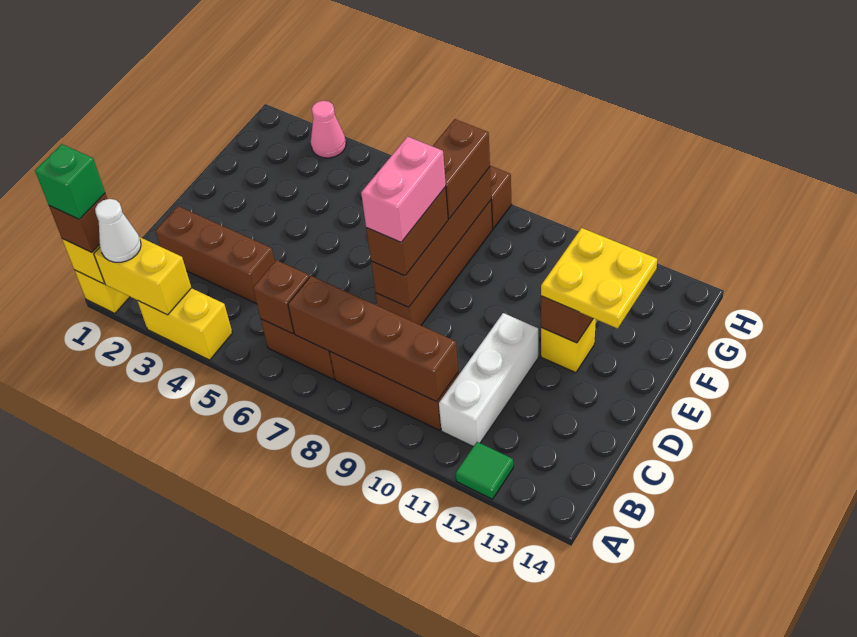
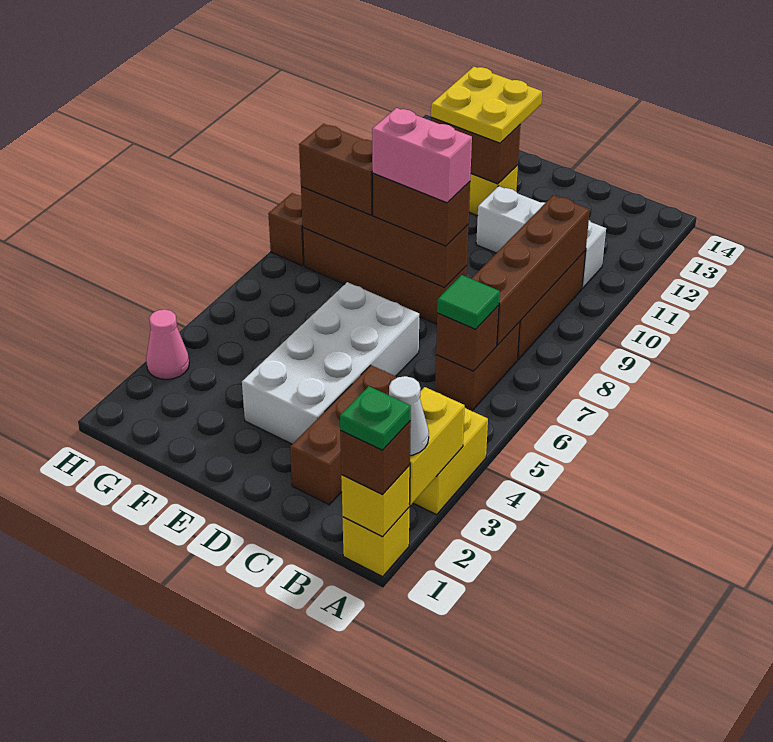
green 1x1 brick [35,144,105,220] -> green 1x1 plate [340,386,411,450]
green 1x1 tile [456,442,513,499] -> green 1x1 tile moved to [437,275,500,329]
none -> white 2x4 brick [242,282,419,444]

